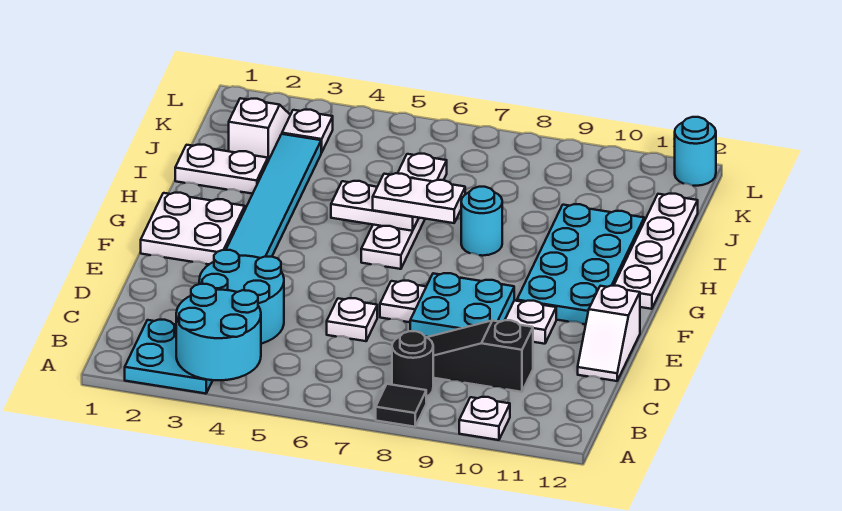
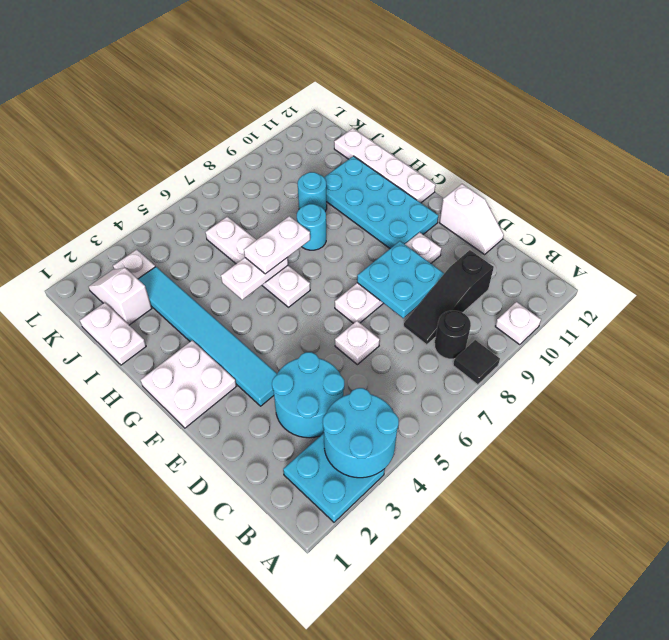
white 1x2 plate [175,145,268,194] -> white 1x2 plate turned to [80,303,146,365]
cyan 1x1 round brick [675,117,716,186] -> cyan 1x1 round brick moved to [298,172,327,211]

